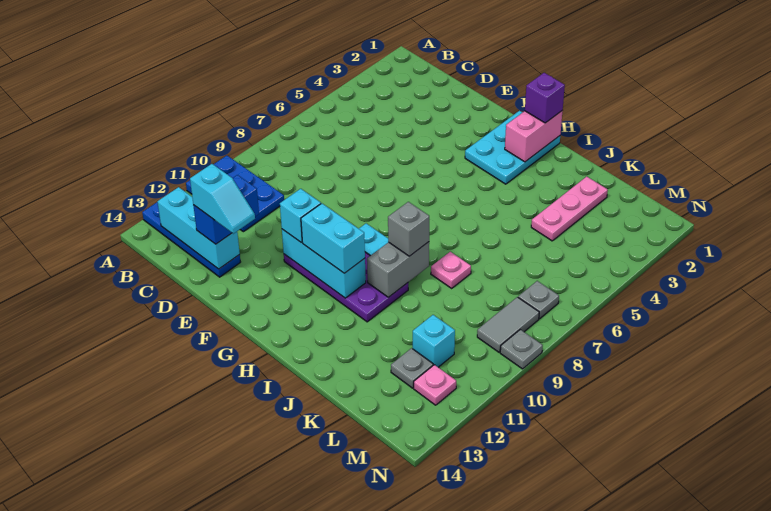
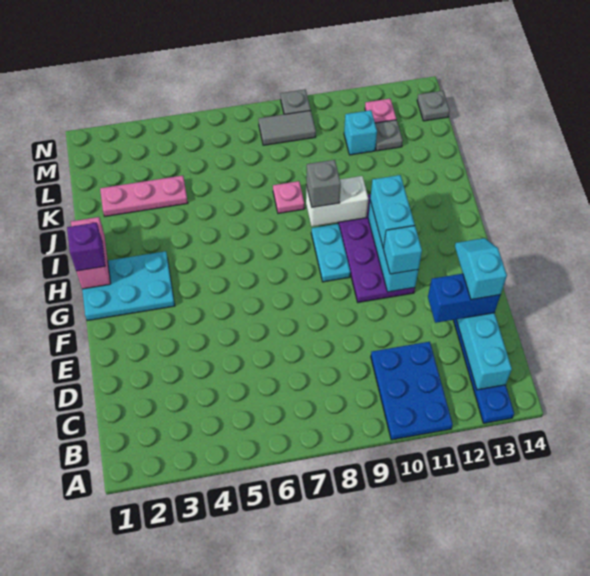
pink 1x2 brick [505,110,563,162] -> pink 1x2 brick turned to [71,217,110,289]
grey 1x2 brick [367,242,429,297] -> white 1x2 brick [306,176,368,226]
grey 1x1 plate [518,281,559,319] -> grey 1x1 plate moved to [417,91,449,121]

